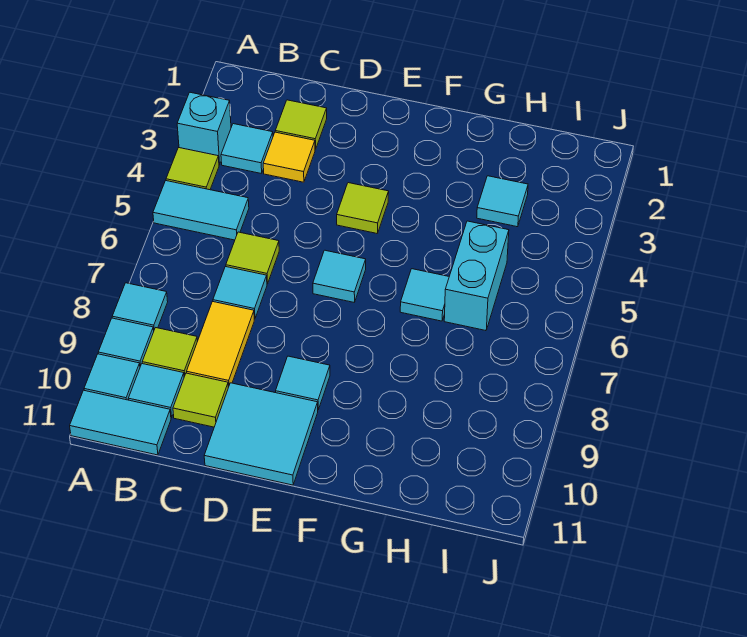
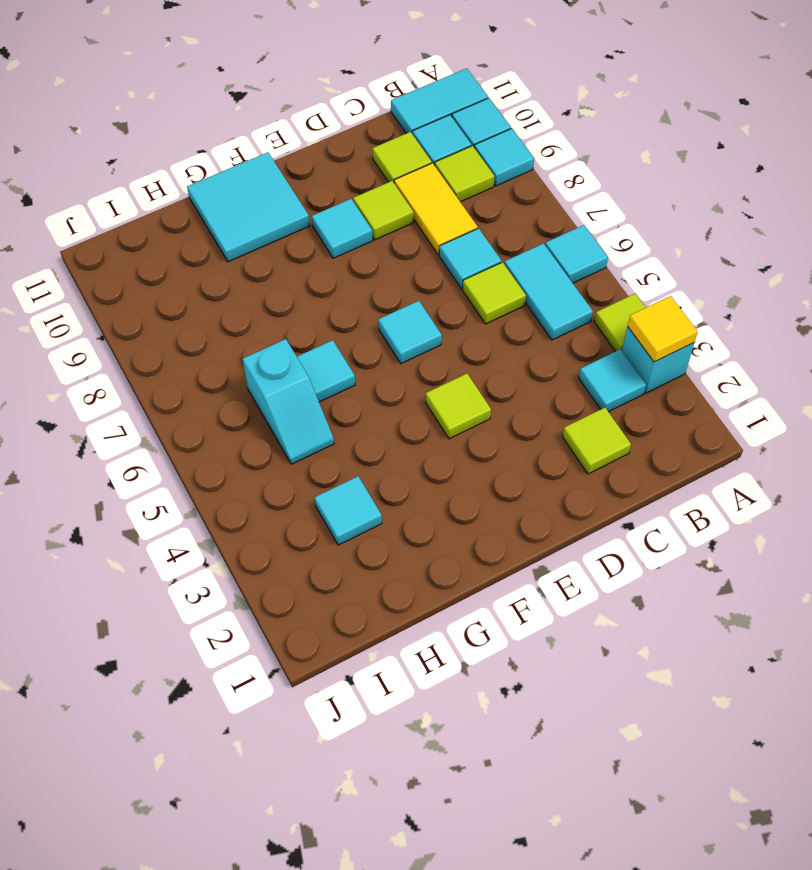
cyan 1x2 tile [153,181,249,240] -> cyan 1x2 tile turned to [504,244,593,340]
cyan 1x1 tile [112,283,168,330] -> cyan 1x1 tile moved to [545,225,608,283]
yellow 1x1 tile [263,132,315,182] -> yellow 1x1 tile moved to [628,296,698,362]
none -> lime 1x1 tile [353,181,414,240]
cyan 2x2 tile [204,383,318,485] -> cyan 2x2 tile moved to [187,152,310,262]
cyan 1x2 brick [444,221,509,331] -> cyan 1x2 slope [243,339,334,464]

